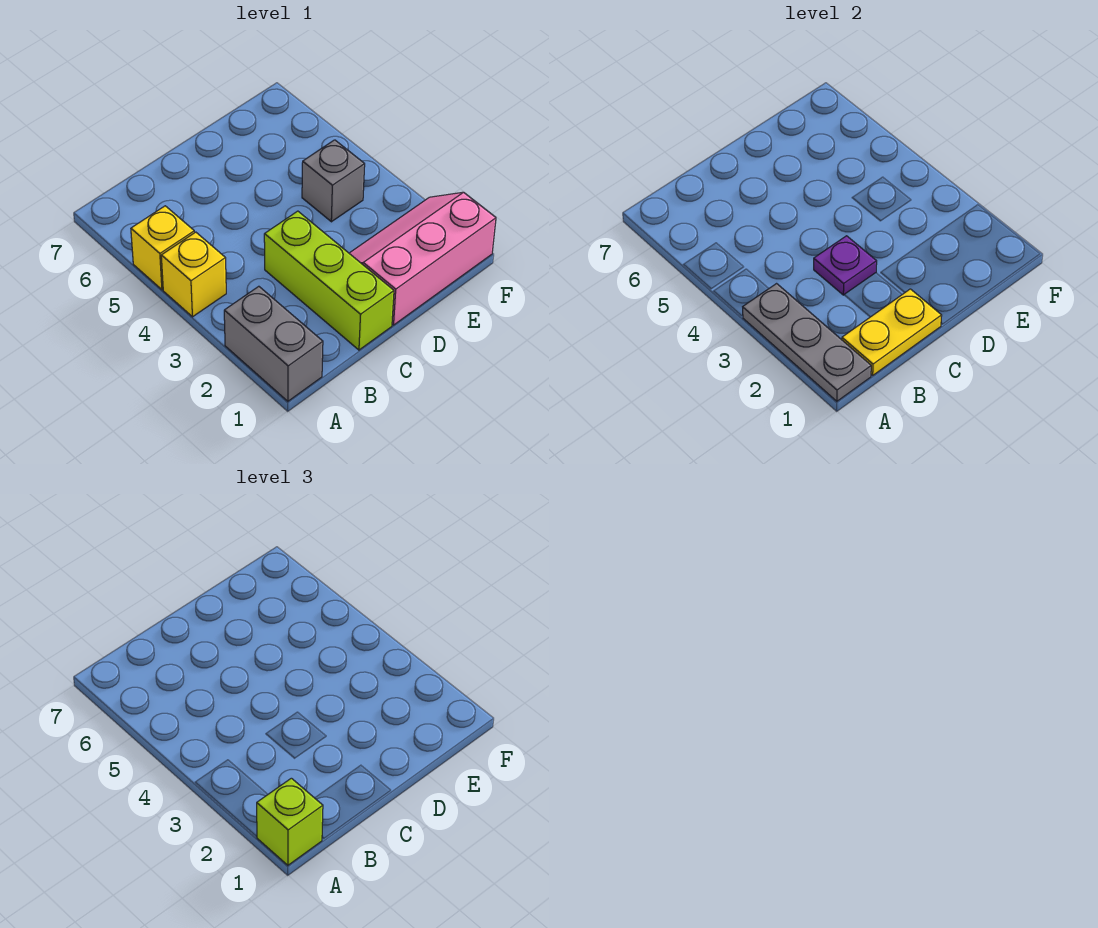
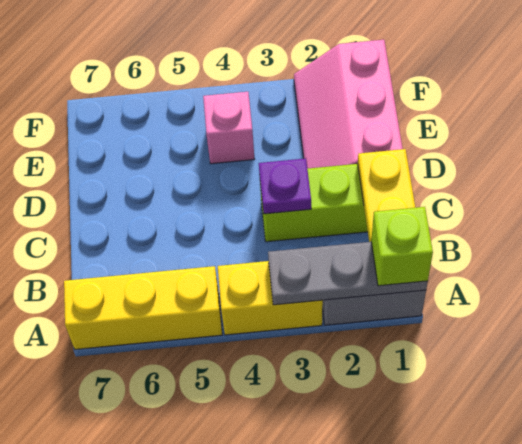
yellow 1x1 brick [161,232,226,317] -> yellow 1x2 brick [218,261,323,335]
yellow 1x1 brick [131,206,194,290] -> yellow 1x3 brick [64,266,222,349]
grey 1x1 brick [302,140,365,222] -> pink 1x1 brick [203,92,254,164]

